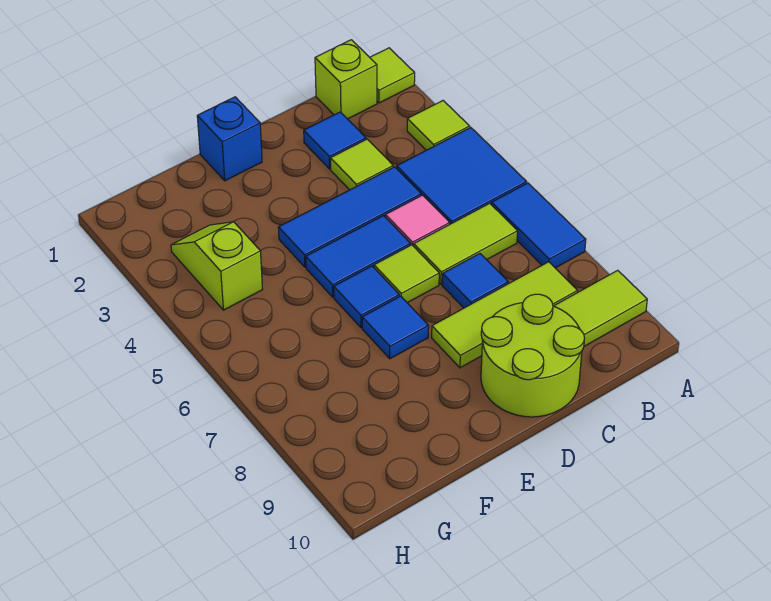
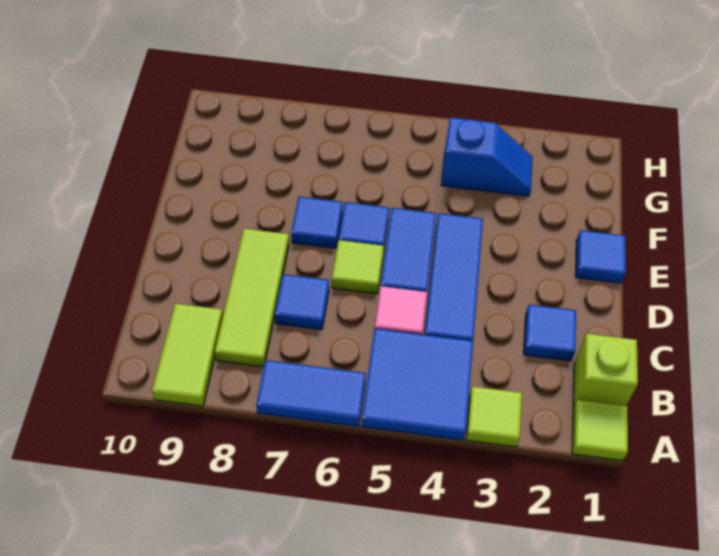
lime 1x2 tile [414,203,518,284] -> none
lime 1x1 tile [330,139,393,190] -> none
lime 2x2 round brick [481,294,585,417] -> none
blue 1x1 brick [197,97,262,181] -> blue 1x1 tile [576,230,626,283]
lime 1x2 slope [171,222,262,310] -> blue 1x2 slope [441,117,533,196]

